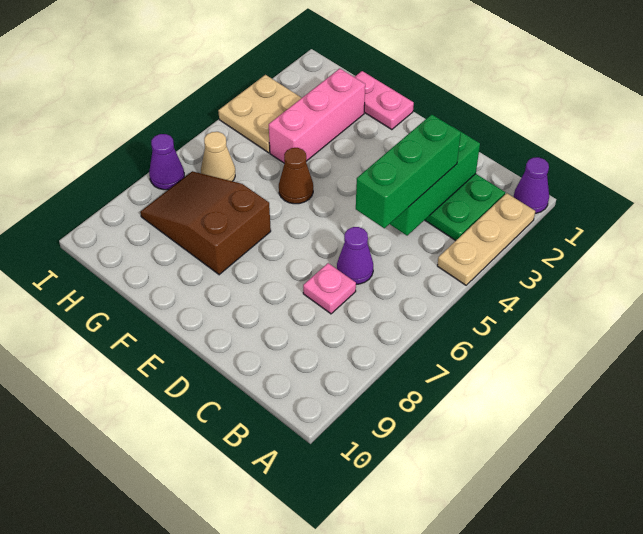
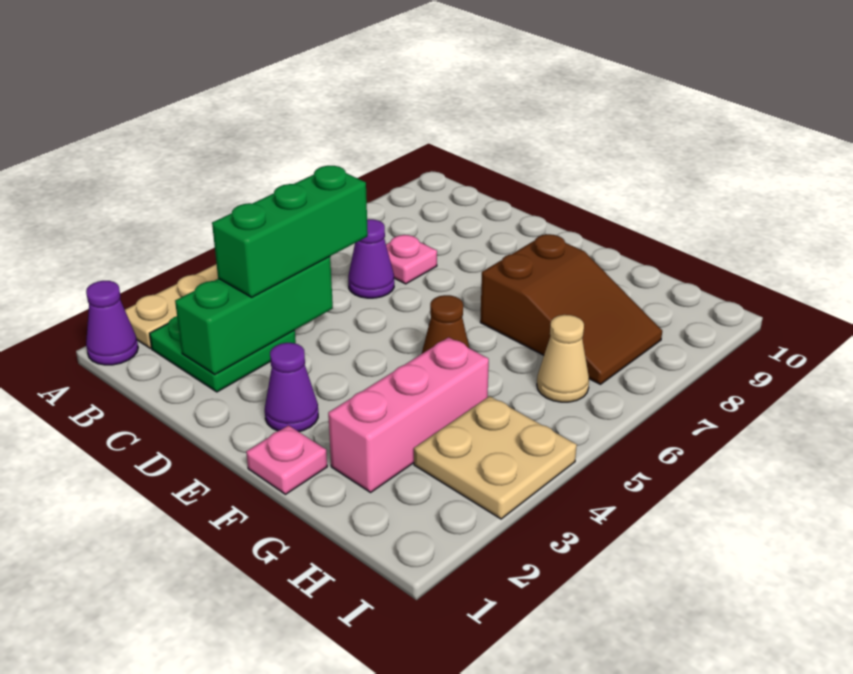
pink 1x2 plate [355,71,414,130] -> pink 1x1 plate [246,425,327,494]
purple 1x1 cone [149,134,184,190] -> purple 1x1 cone moved to [265,343,318,432]

